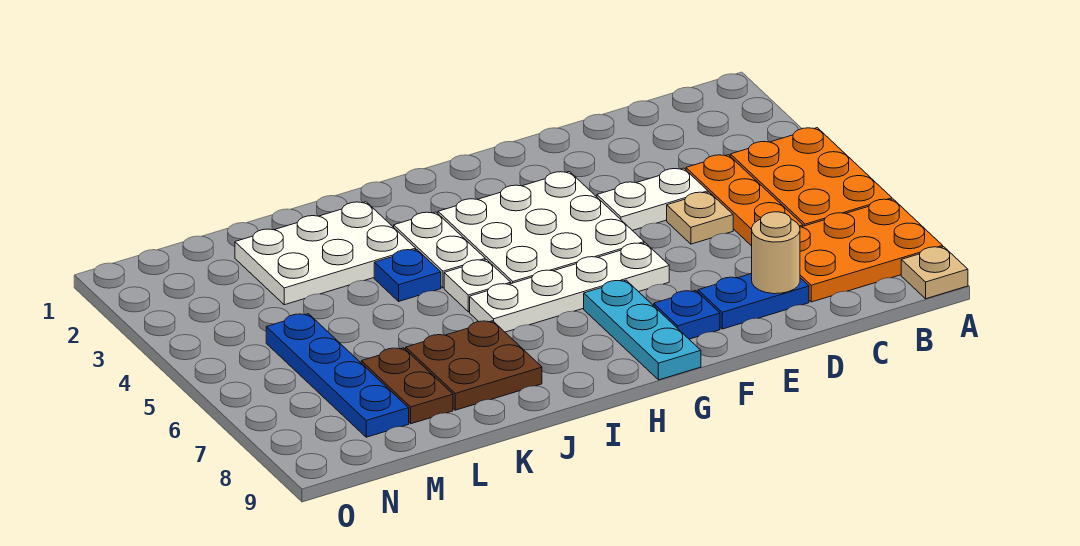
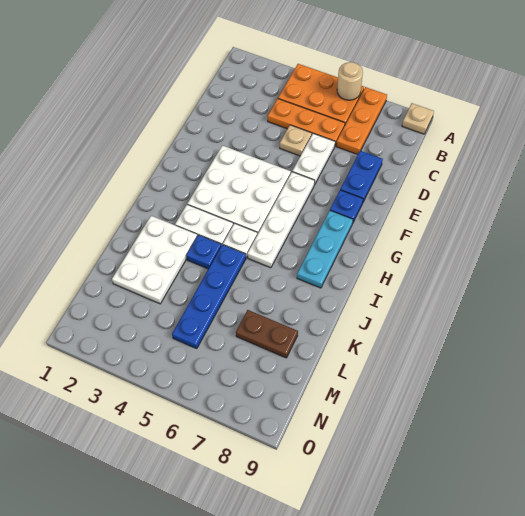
orange 2x3 plate [800,199,943,302] -> orange 1x3 plate [336,87,387,155]
white 1x2 plate [597,168,708,231] -> white 1x2 plate moved to [292,133,335,185]
tan 1x1 round brick [752,212,800,294] -> tan 1x1 round brick moved to [337,62,363,100]
cyan 1x3 plate [584,280,701,380] -> cyan 1x3 plate turned to [297,211,353,288]
brown 2x2 plate [406,321,542,410] -> none
blue 1x4 plate [266,314,409,437] -> blue 1x4 plate turned to [172,245,246,349]

